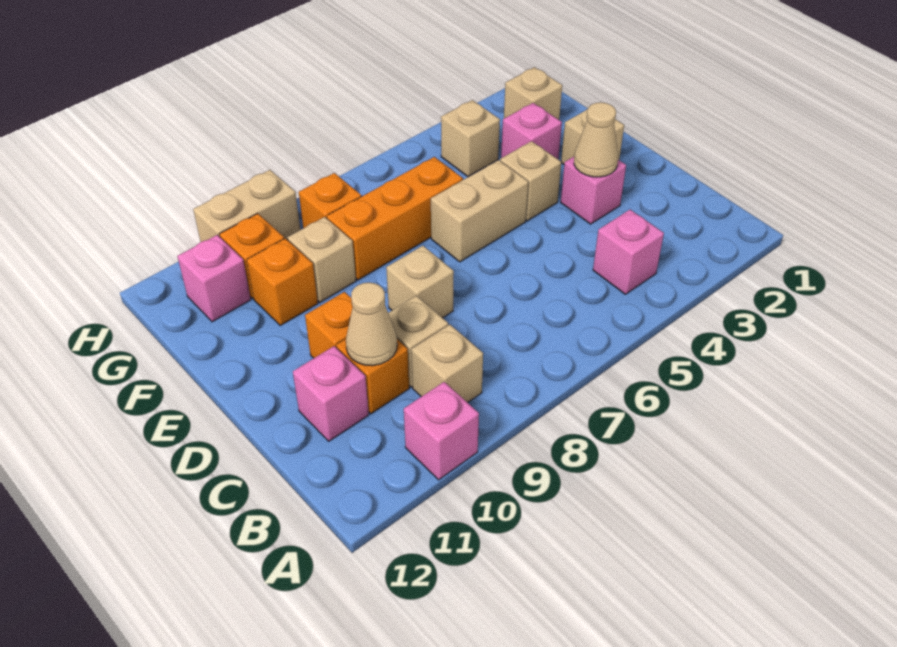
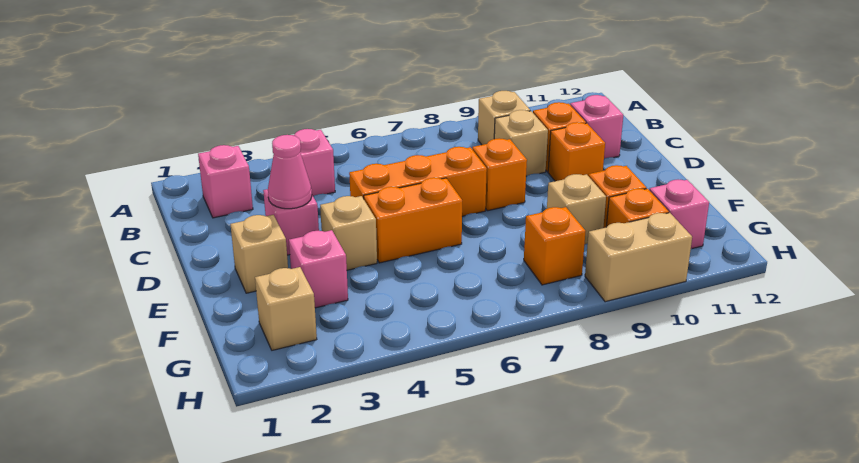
pink 1x1 brick [404,382,479,480] -> pink 1x1 brick moved to [198,145,253,218]
tan 1x1 cone [346,282,397,366] -> none
tan 1x1 cone [574,102,618,177] -> pink 1x1 cone [268,135,312,209]
tan 1x1 brick [386,246,454,318] -> orange 1x1 brick [472,138,527,211]
tan 1x2 brick [431,160,528,262] -> orange 1x2 brick [364,178,462,263]
orange 1x3 brick [327,157,463,280] -> orange 1x3 brick moved to [349,147,487,216]
tan 1x1 brick [441,100,500,177] -> none

